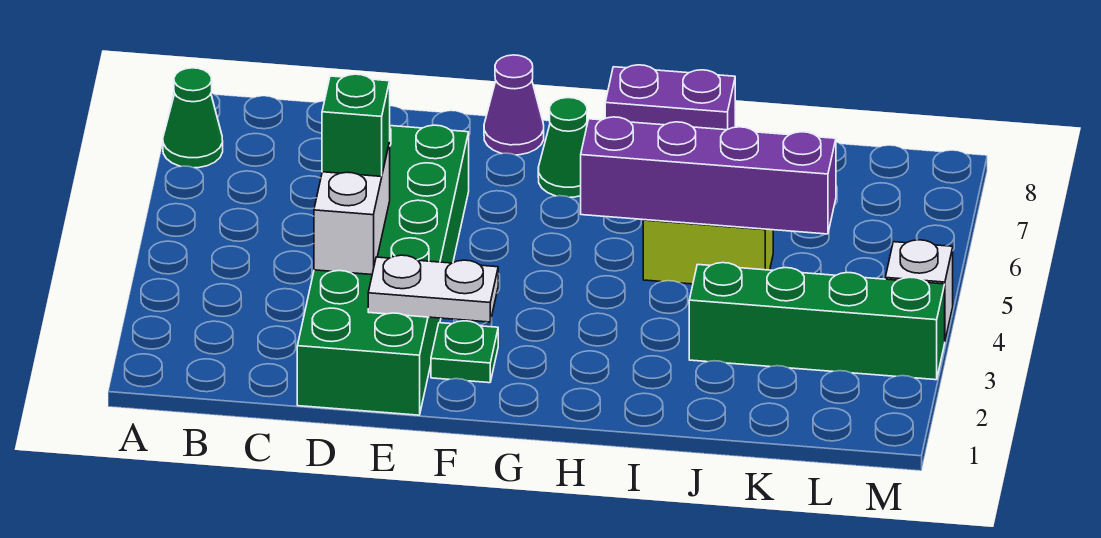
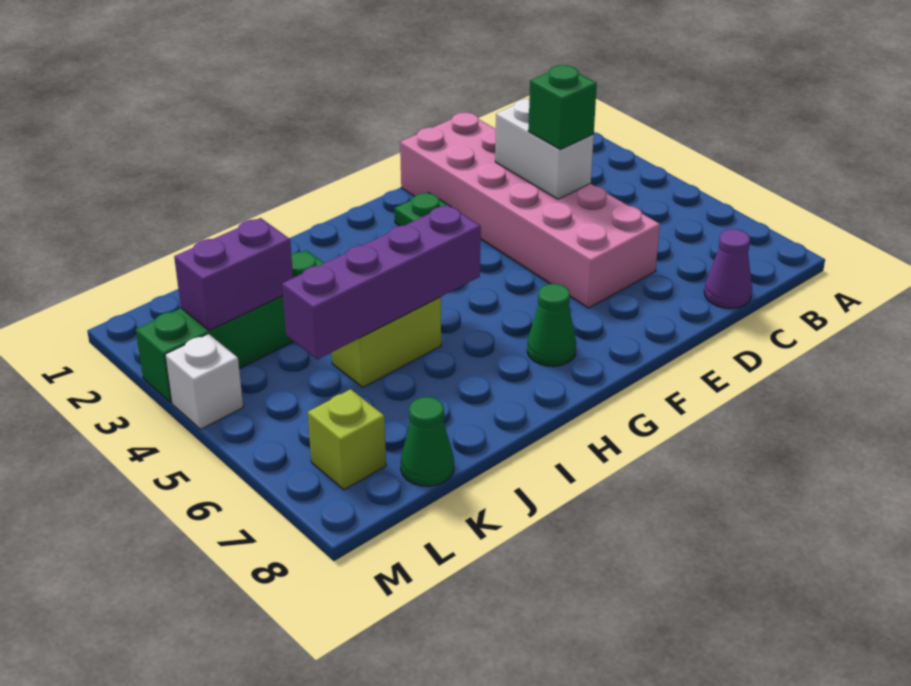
green 1x1 cone [163,68,223,168] -> green 1x1 cone moved to [401,397,454,486]
green 2x6 brick [297,125,469,415] -> pink 2x6 brick [400,113,660,308]
white 1x2 plate [368,255,498,322] -> none
purple 1x1 cone [484,55,544,155] -> purple 1x1 cone moved to [704,229,752,308]
purple 1x2 brick [605,65,735,130] -> purple 1x2 brick moved to [174,218,293,331]
none -> lime 1x1 brick [308,389,386,490]

